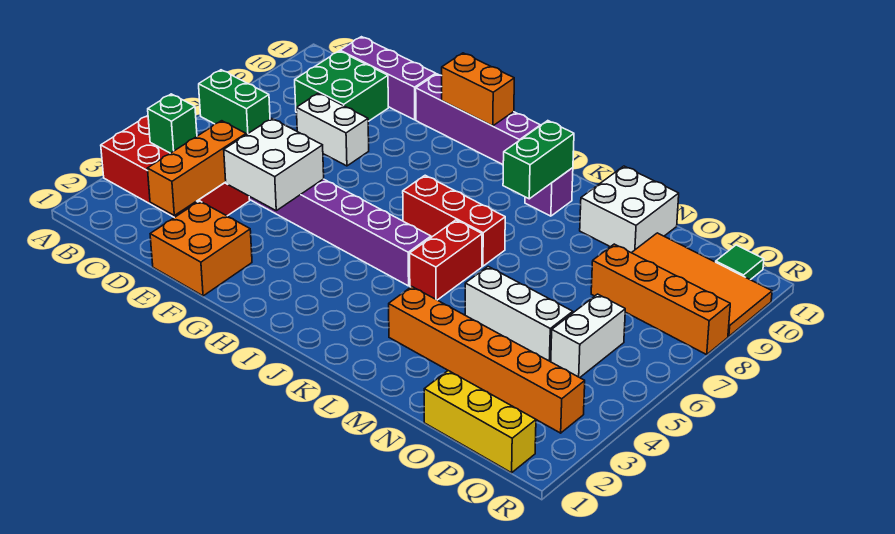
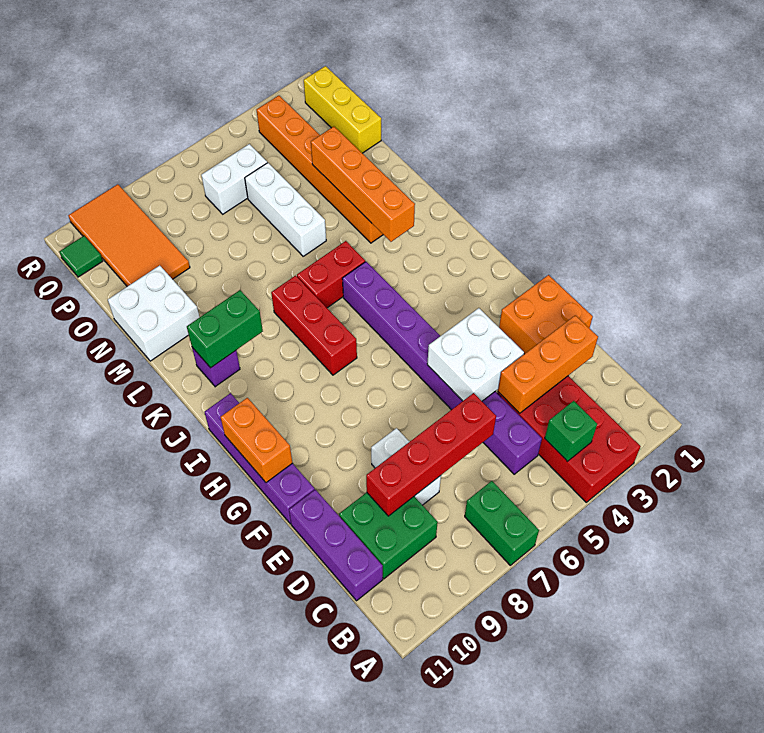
none -> red 1x4 brick [366,393,496,516]
orange 1x4 brick [591,244,730,355] -> orange 1x4 brick moved to [311,127,415,242]

